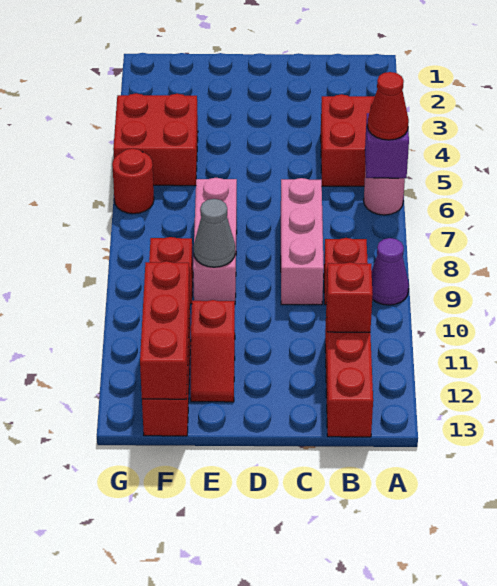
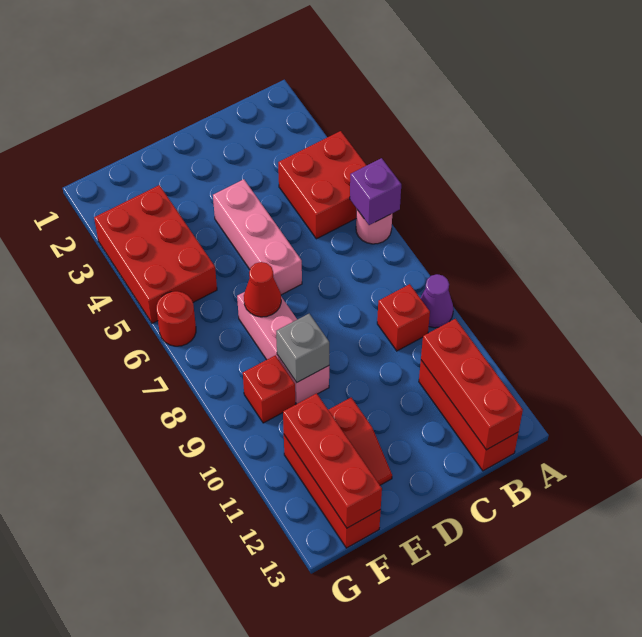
red 1x1 cone [367,72,409,140] -> red 1x1 cone moved to [244,262,281,317]
red 1x1 brick [326,262,373,332] -> red 1x3 brick [421,319,523,450]
pink 1x3 brick [281,178,324,305] -> pink 1x3 brick moved to [213,179,302,295]
grey 1x1 cone [193,199,235,267] -> grey 1x1 brick [276,314,329,382]
red 2x2 brick [113,93,198,186] -> red 2x3 brick [94,185,217,323]

